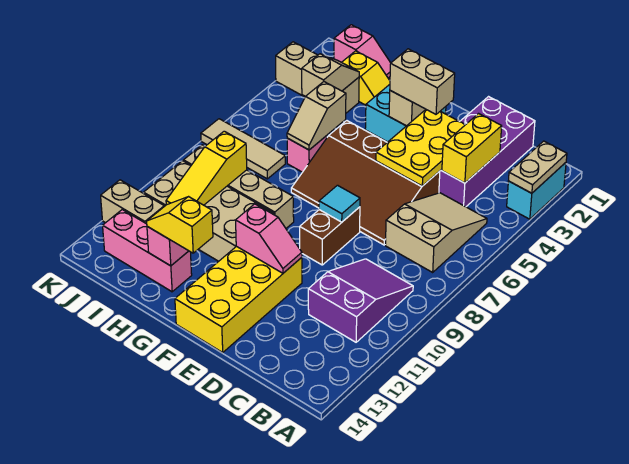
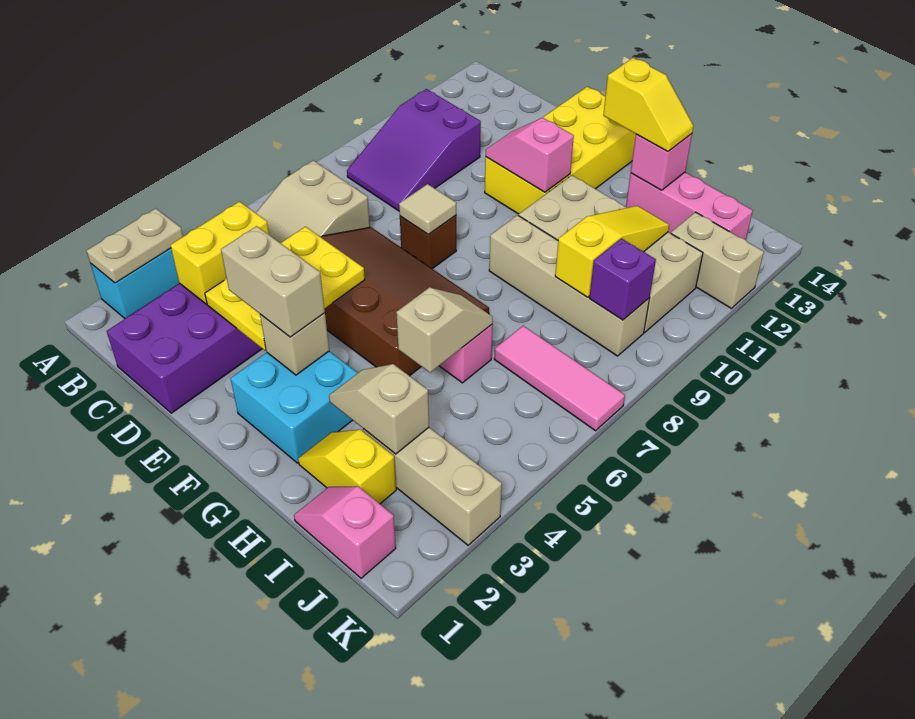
brown 1x2 brick [300,207,360,265] -> brown 1x1 brick [400,215,456,269]
cyan 1x1 tile [319,185,360,222] -> tan 1x1 tile [399,184,456,235]
tan 1x2 slope [302,54,359,96] -> tan 1x2 slope turned to [329,364,429,454]
tan 1x3 tile [201,119,285,179] -> pink 1x3 tile [494,326,625,431]
none -> purple 1x1 brick [589,239,656,320]

